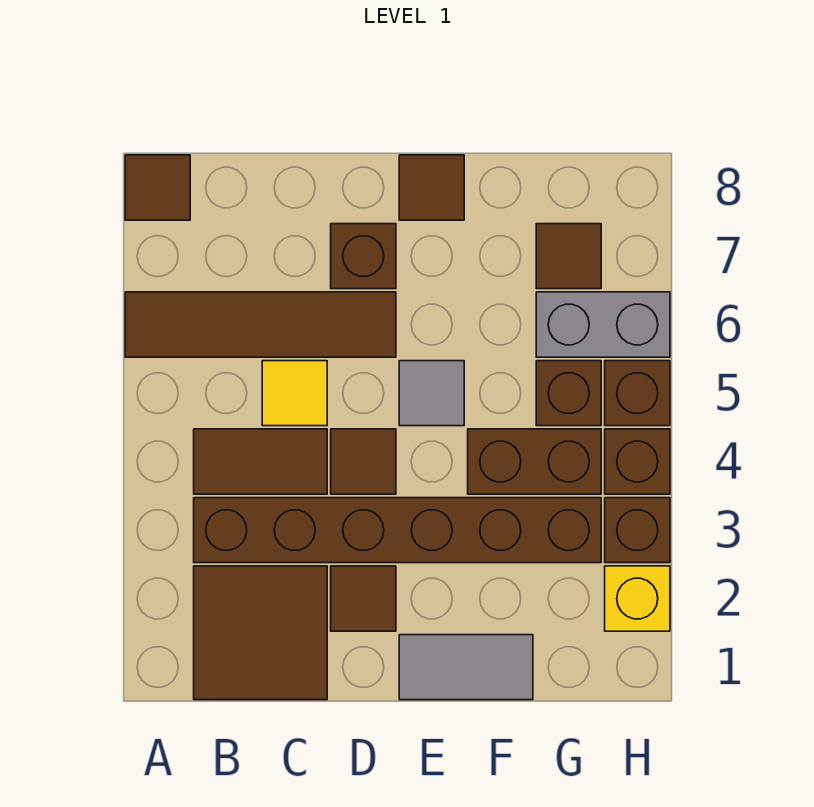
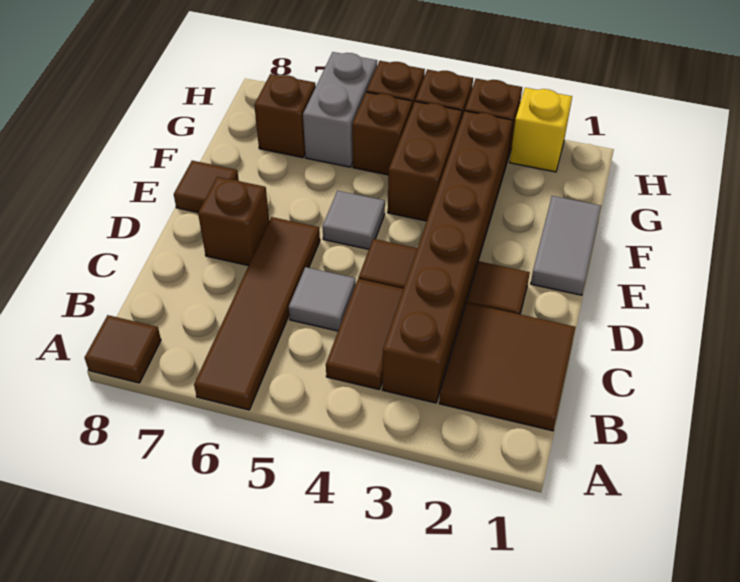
yellow 1x1 tile [262,361,327,426] -> grey 1x1 tile [289,267,356,331]
brown 1x1 tile [536,224,601,289] -> brown 1x1 brick [254,74,316,158]

